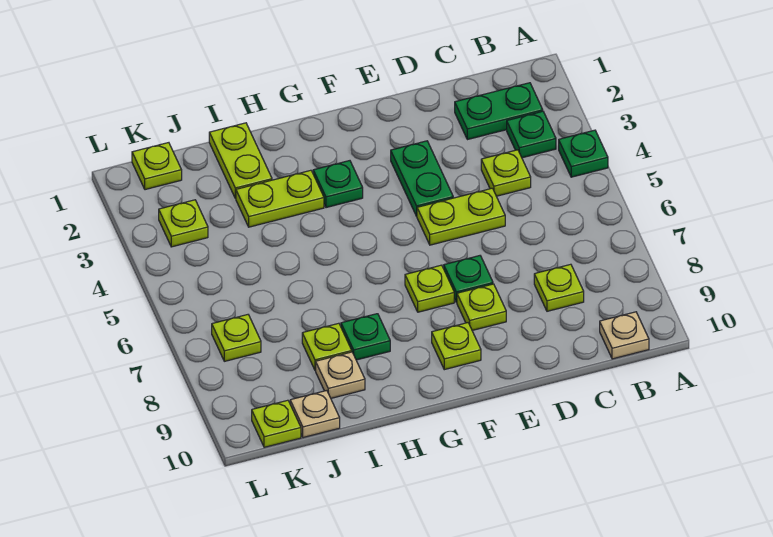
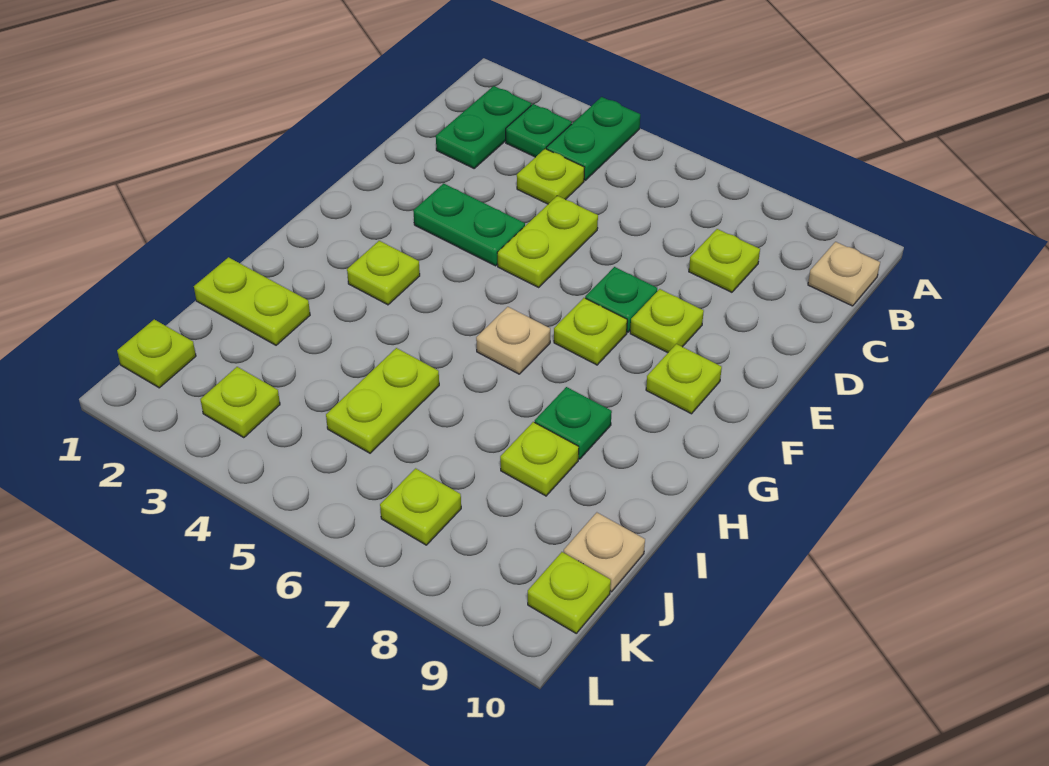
green 1x1 plate [559,130,608,177] -> green 1x2 plate [546,97,640,180]
green 1x1 plate [313,161,363,208] -> lime 1x1 plate [347,241,420,305]
lime 1x2 plate [236,170,324,227] -> lime 1x2 plate moved to [326,348,439,453]
tan 1x1 plate [316,352,365,398] -> tan 1x1 plate moved to [476,307,550,374]

